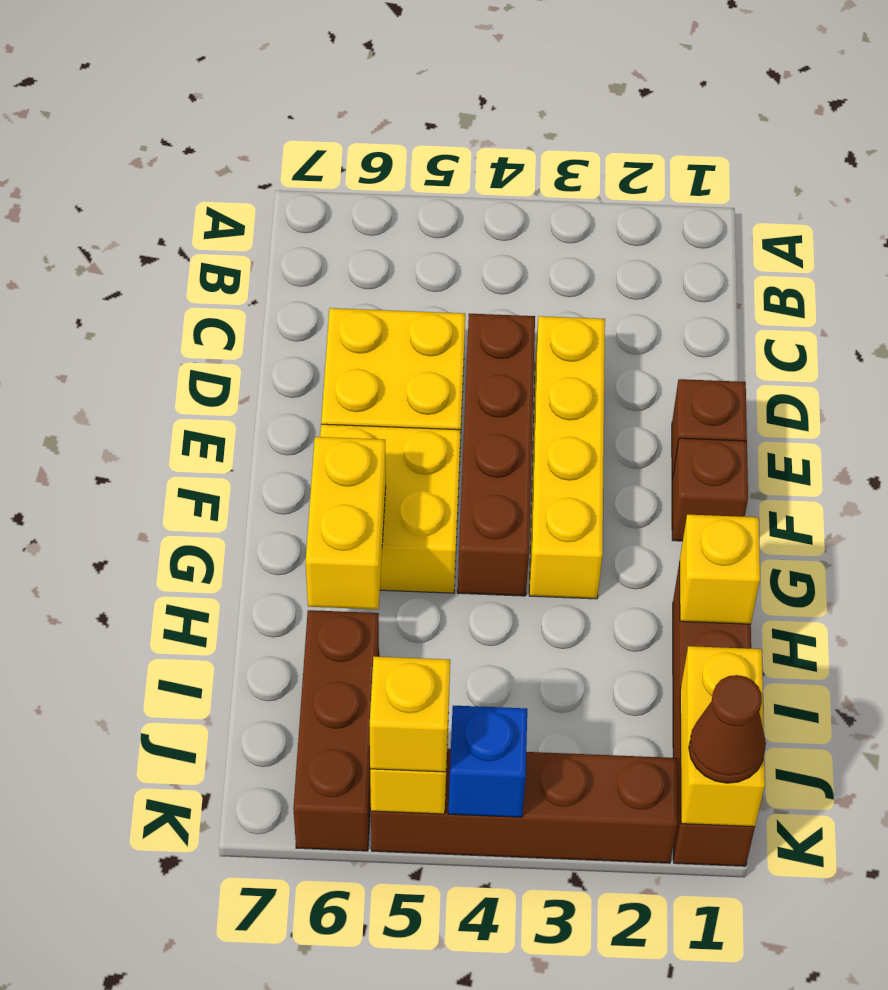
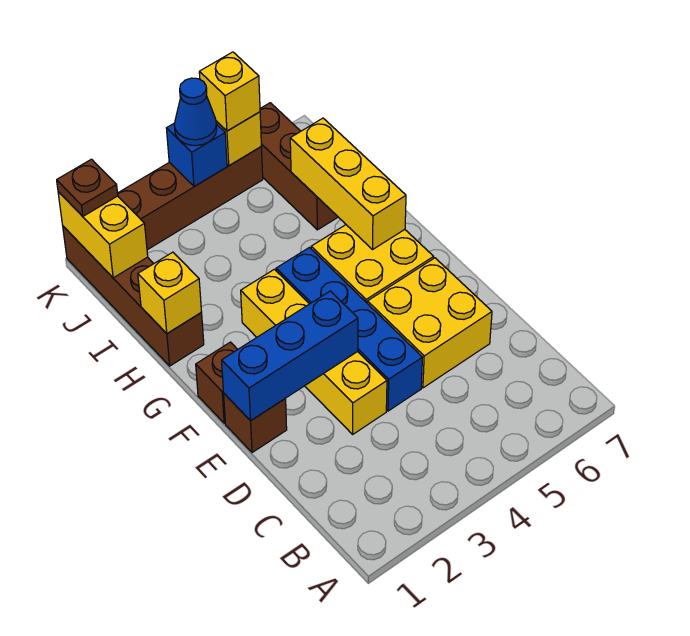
brown 1x4 brick [458,314,535,596] -> blue 1x4 brick [276,248,422,411]
none -> blue 1x3 brick [222,291,358,421]
yellow 1x2 brick [306,437,386,609] -> yellow 1x3 brick [290,118,406,249]
brown 1x1 cone [689,675,766,783] -> brown 1x1 plate [57,159,118,216]
none -> blue 1x1 cone [174,78,217,146]

